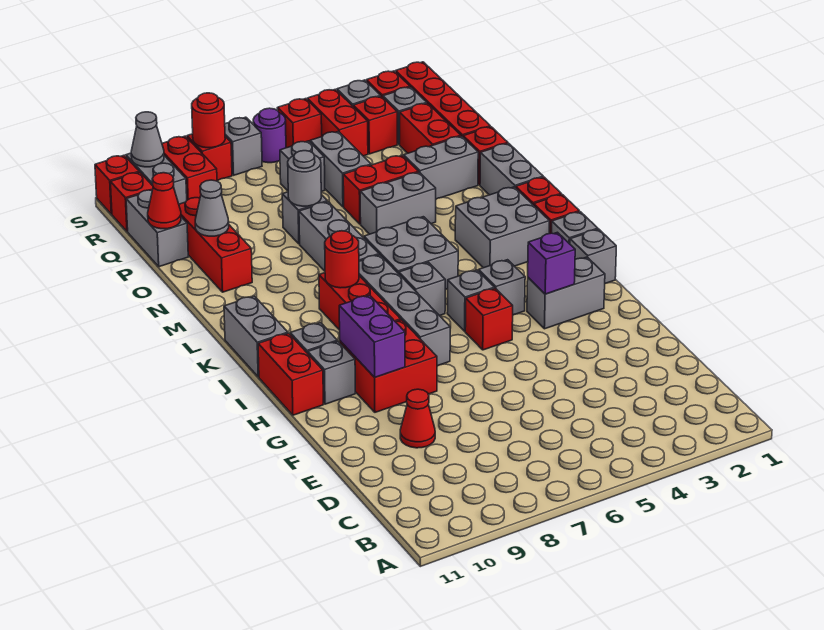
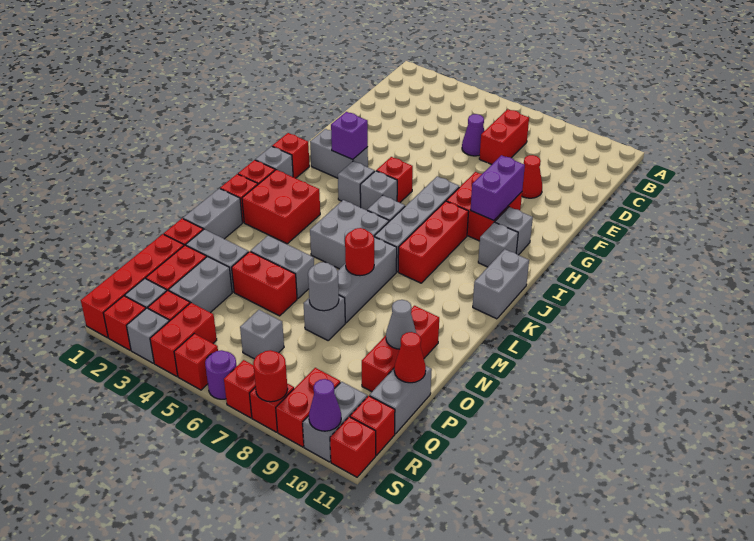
none -> purple 1x1 cone [462,114,484,156]
red 1x2 brick [258,333,323,415] -> red 1x2 brick moved to [479,109,529,164]
grey 1x1 brick [570,229,616,283] -> red 1x1 brick [272,133,309,178]
grey 2x2 brick [455,187,549,268] -> red 2x2 brick [242,170,320,244]
red 1x1 round brick [325,231,359,288] -> red 1x1 round brick moved to [345,228,374,276]
grey 1x2 brick [310,131,371,207] -> grey 1x2 brick moved to [169,257,232,313]
grey 1x1 brick [225,117,262,175] -> red 1x1 brick [224,360,256,418]
grey 1x1 cone [131,112,164,167] -> purple 1x1 cone [309,379,341,431]

